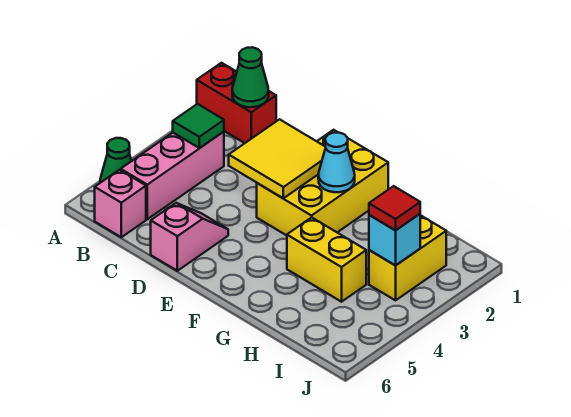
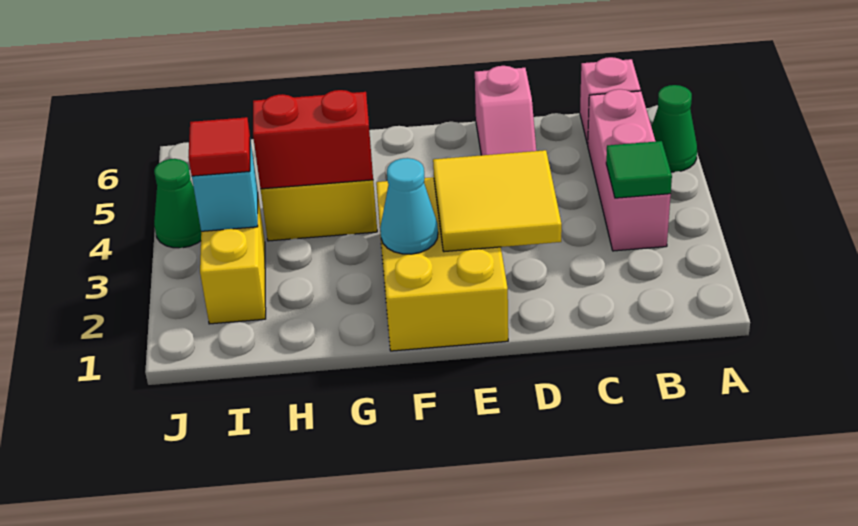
red 1x2 brick [197,63,276,143] -> red 1x2 brick moved to [253,90,373,189]
green 1x1 cone [232,47,269,107] -> green 1x1 cone moved to [154,159,201,248]

